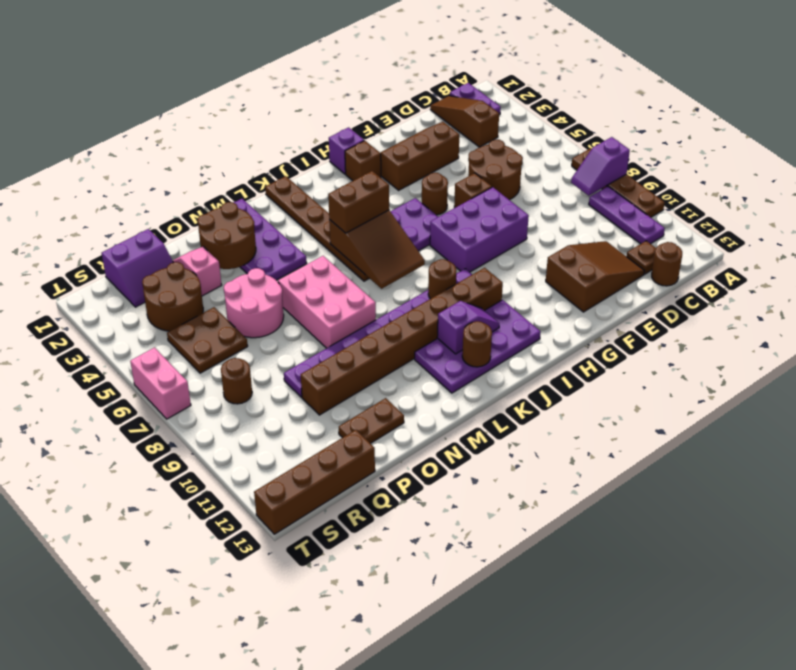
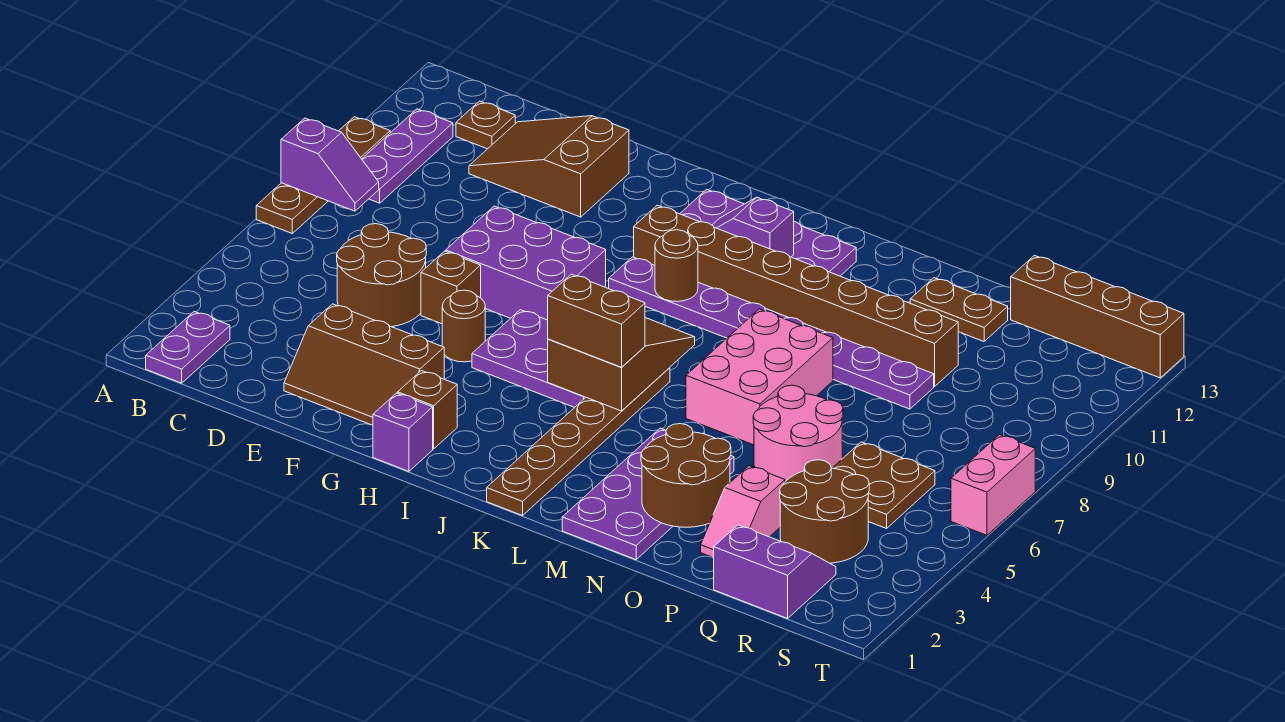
brown 1x3 slope [430,96,499,147] -> none
brown 1x1 round brick [652,242,682,286] -> none
brown 1x1 round brick [462,321,492,367] -> none
brown 1x1 round brick [221,358,252,404] -> none

